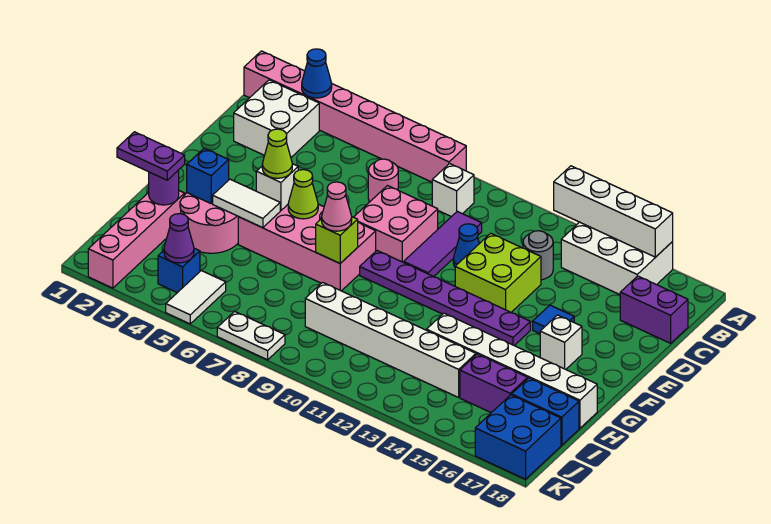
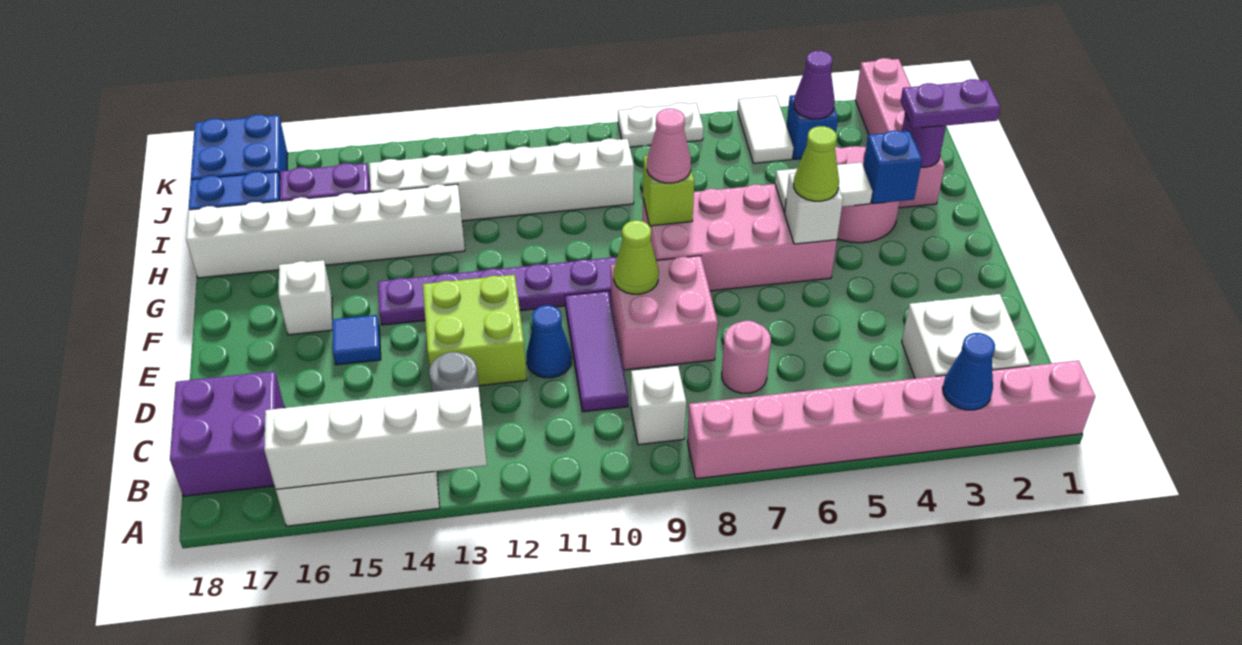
purple 1x2 brick [620,276,688,343] -> purple 2x2 brick [170,371,285,496]
lime 1x1 cone [288,170,318,219] -> lime 1x1 cone moved to [614,220,659,294]

